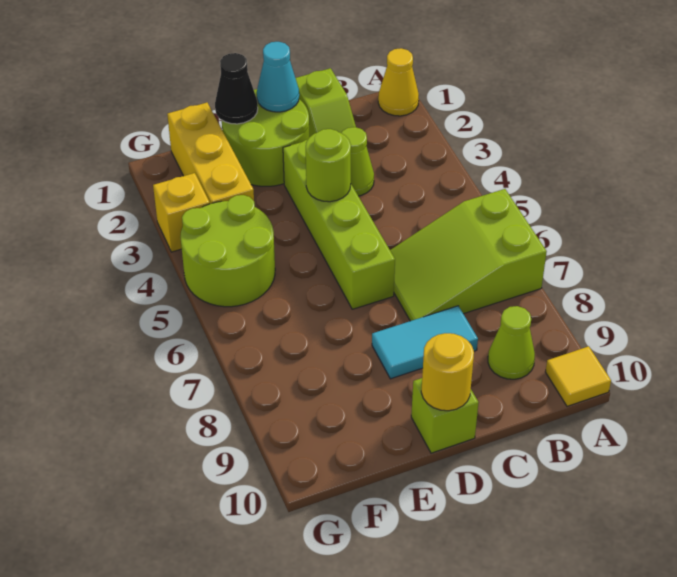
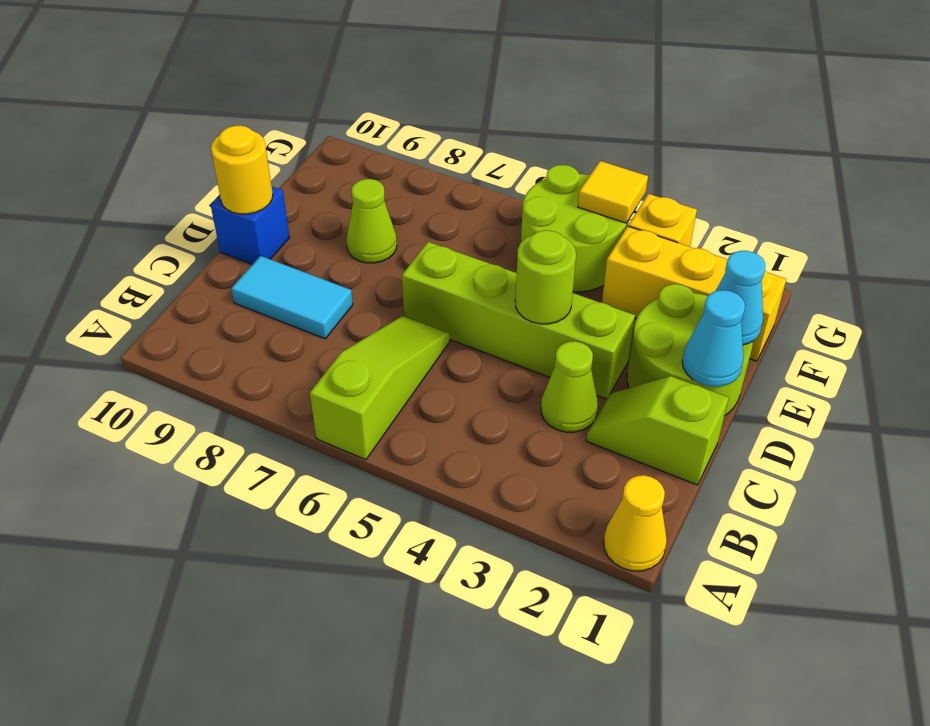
lime 2x3 slope [390,189,547,321] -> lime 1x3 slope [310,316,450,460]
yellow 1x1 tile [545,346,611,406] -> yellow 1x1 tile moved to [578,161,648,223]
lime 1x1 cone [488,306,535,379] -> lime 1x1 cone moved to [346,179,397,263]
cyan 1x2 tile [372,306,478,379] -> cyan 1x2 tile turned to [231,256,353,339]
lime 1x1 brick [411,378,479,453] -> blue 1x1 brick [211,187,290,264]
black 1x1 cone [215,53,258,124] -> cyan 1x1 cone [716,251,765,345]

